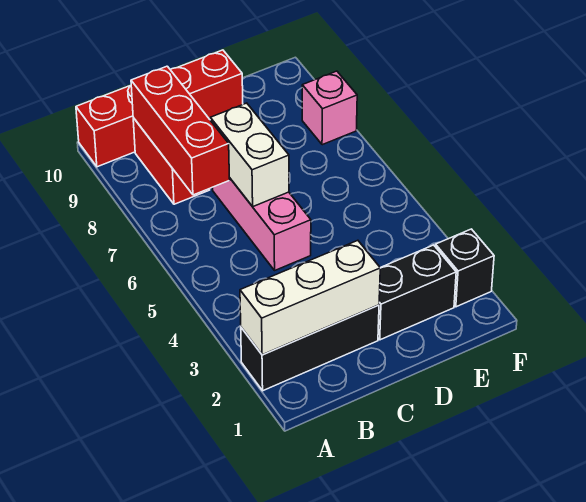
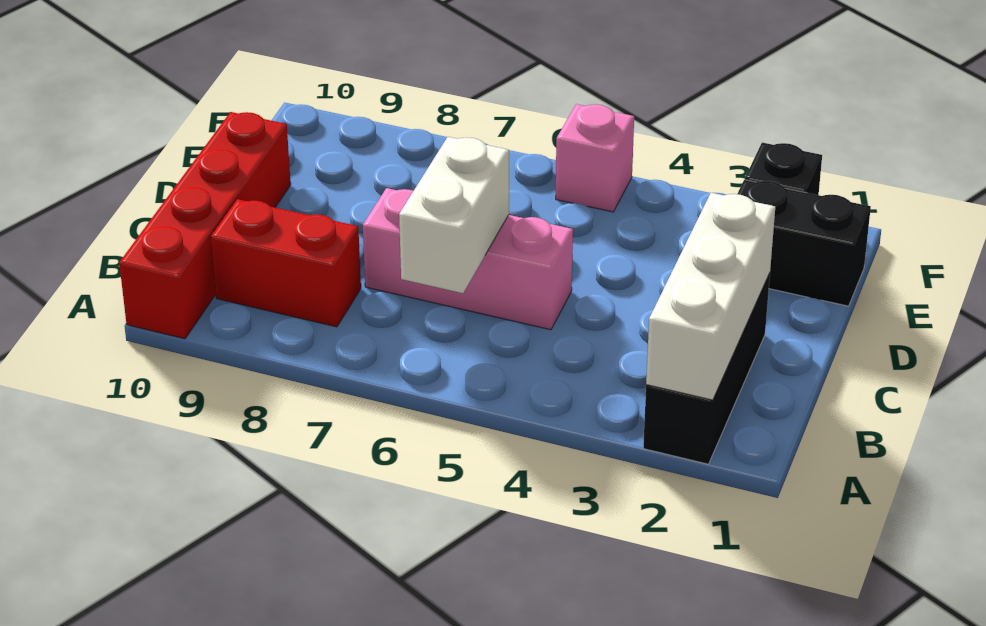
red 1x3 brick [131,66,230,195] -> none
white 1x2 brick [210,103,289,207] -> white 1x2 brick turned to [399,137,509,293]
black 1x2 brick [378,245,456,340] -> black 1x2 brick turned to [738,180,871,306]
pink 1x1 brick [302,71,357,145] -> pink 1x1 brick moved to [556,104,634,212]

